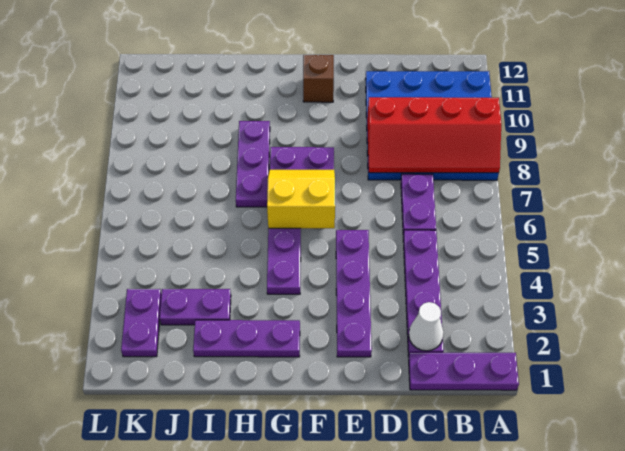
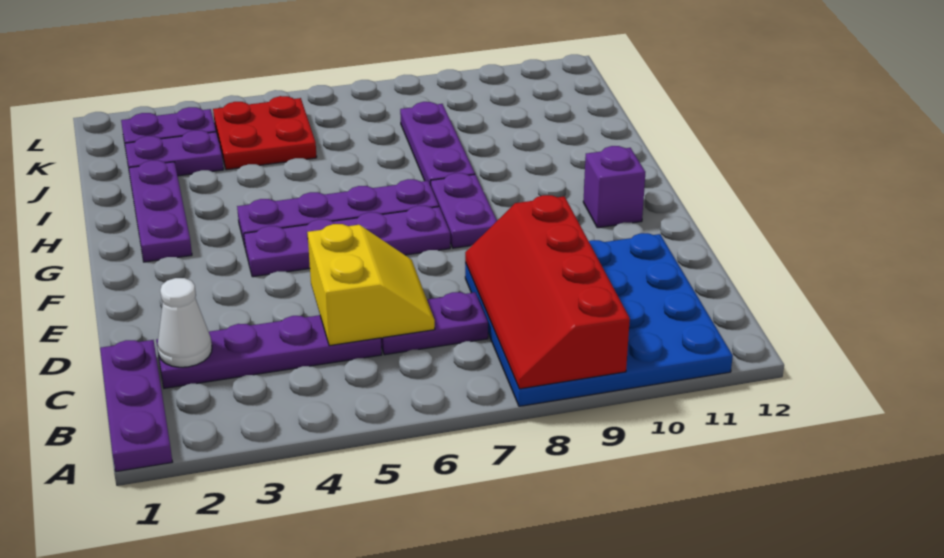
purple 1x4 plate [336,230,372,357] -> purple 1x4 plate moved to [244,206,450,277]
yellow 2x2 slope [267,170,335,228] -> yellow 2x2 slope moved to [307,224,435,346]
brown 1x1 brick [303,55,334,102] -> purple 1x1 brick [583,146,645,228]
purple 1x3 plate [236,121,270,207] -> purple 1x3 plate turned to [400,102,475,185]
purple 1x2 plate [160,289,231,325] -> purple 1x2 plate turned to [125,130,223,176]
none -> red 2x2 plate [213,96,317,170]

